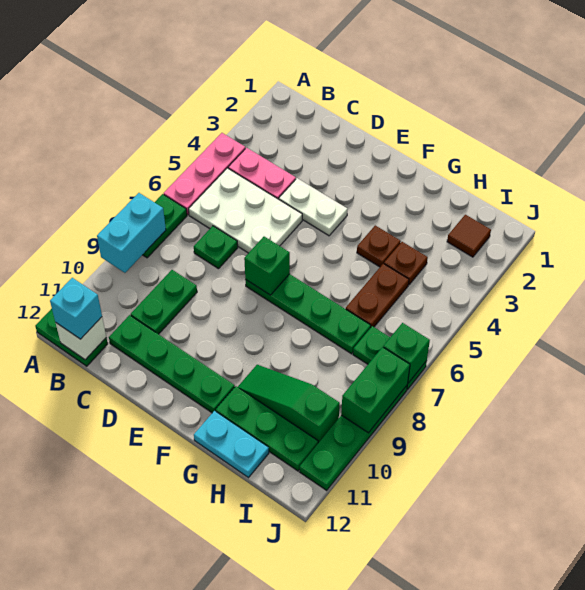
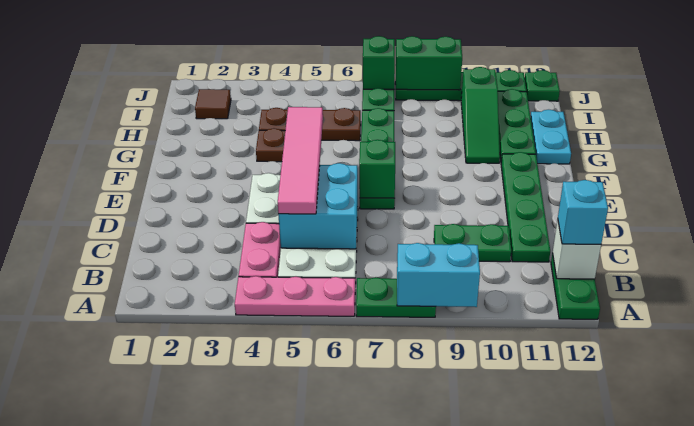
none -> cyan 2x2 brick [278,163,358,249]
none -> pink 1x4 tile [278,107,323,214]
green 1x1 plate [194,226,238,269] -> green 1x1 plate moved to [525,70,560,101]

